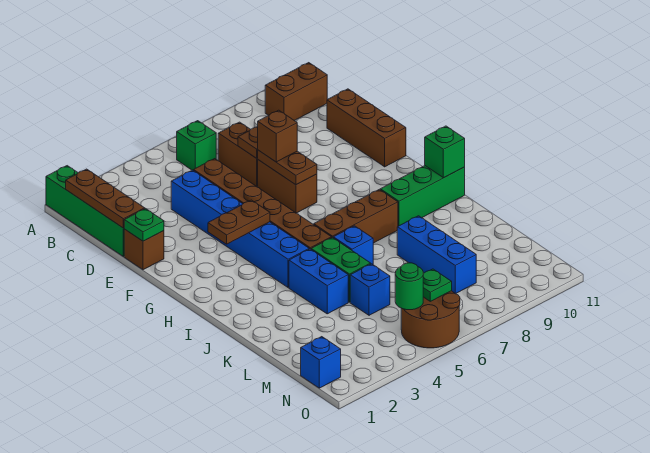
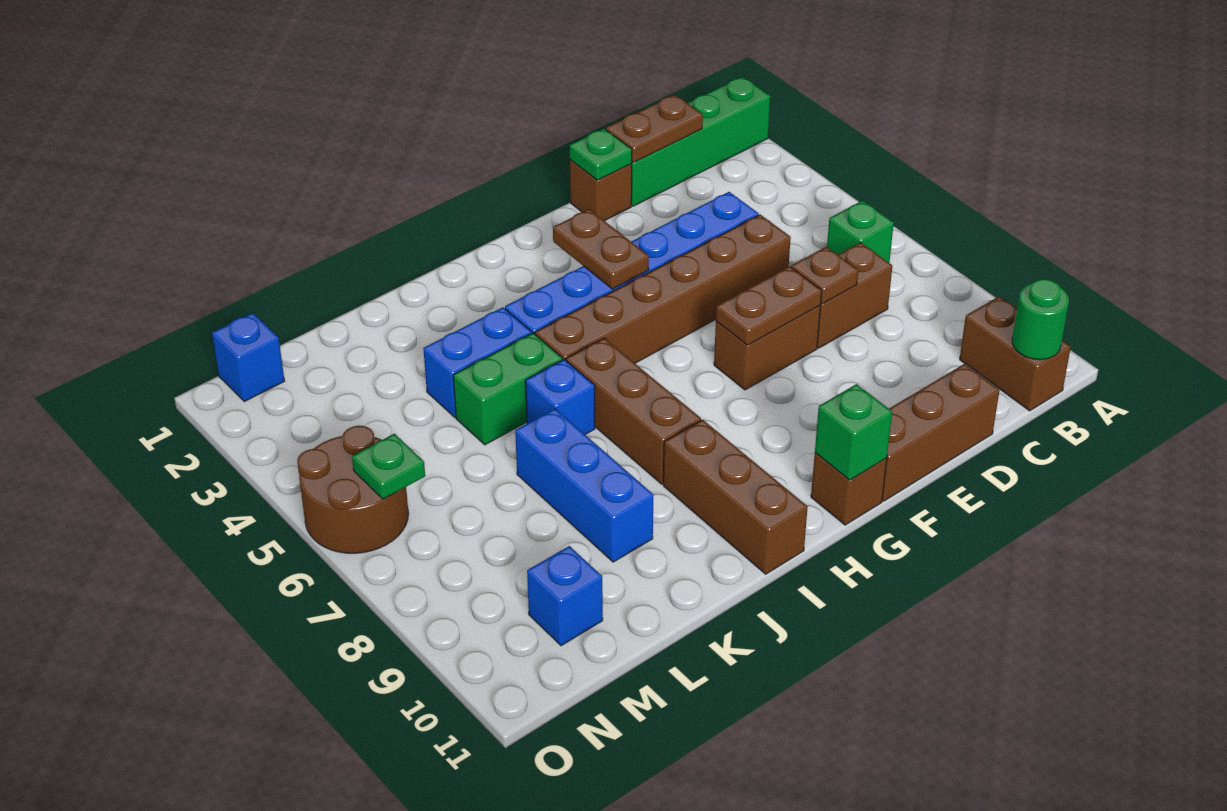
brown 1x3 plate [66,169,145,228] -> brown 1x2 plate [606,95,703,162]
brown 1x1 brick [258,110,297,162] -> brown 1x1 brick moved to [811,453,887,525]
green 1x3 brick [380,166,465,226] -> brown 1x3 brick [663,420,808,574]
green 1x1 brick [425,126,465,178] -> green 1x1 brick moved to [815,384,892,480]
blue 1x3 brick [397,216,476,294] -> blue 1x3 brick turned to [515,409,653,562]
blue 1x1 brick [350,264,390,315] -> blue 1x1 brick moved to [527,546,603,646]
green 1x1 round brick [395,263,423,310] -> green 1x1 round brick moved to [1012,279,1069,360]

